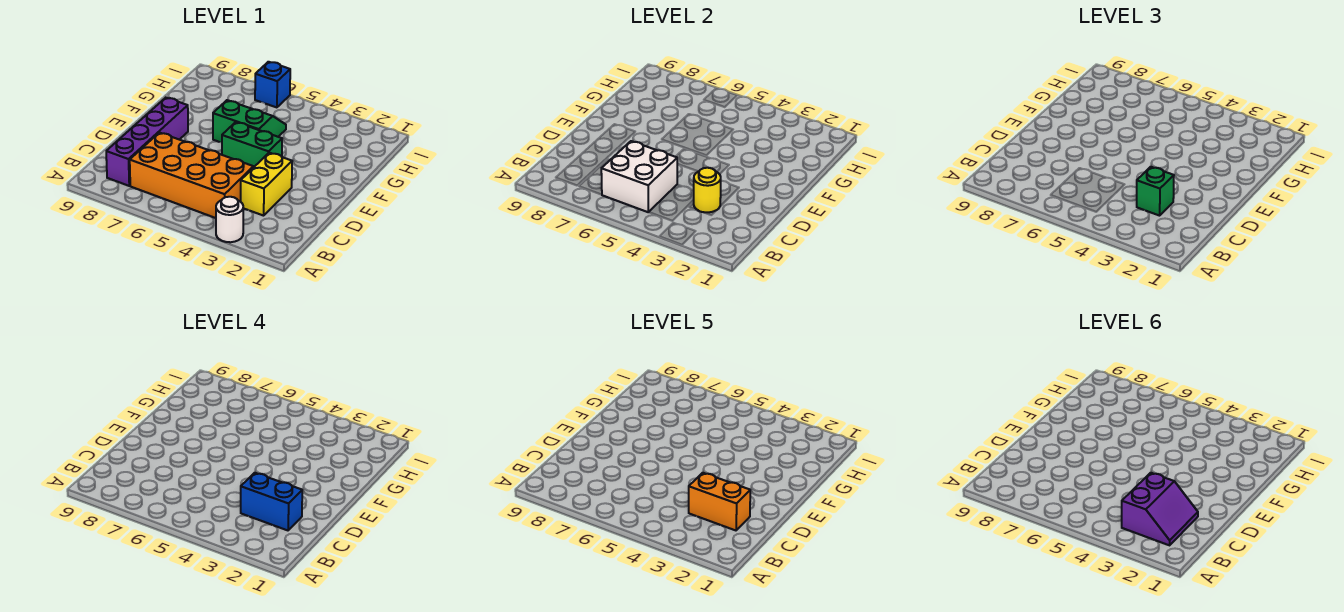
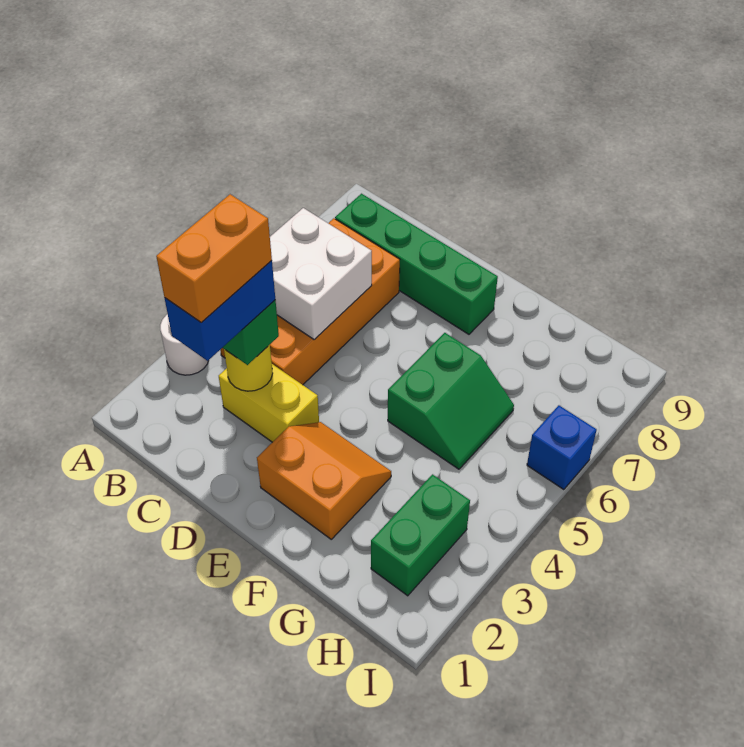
purple 2x2 slope [1122,473,1198,545] -> none
purple 1x4 brick [106,98,188,186] -> green 1x4 brick [335,194,498,334]
none -> orange 2x2 slope [257,422,391,539]
green 1x2 brick [222,122,282,168] -> green 1x2 brick moved to [371,474,470,596]

